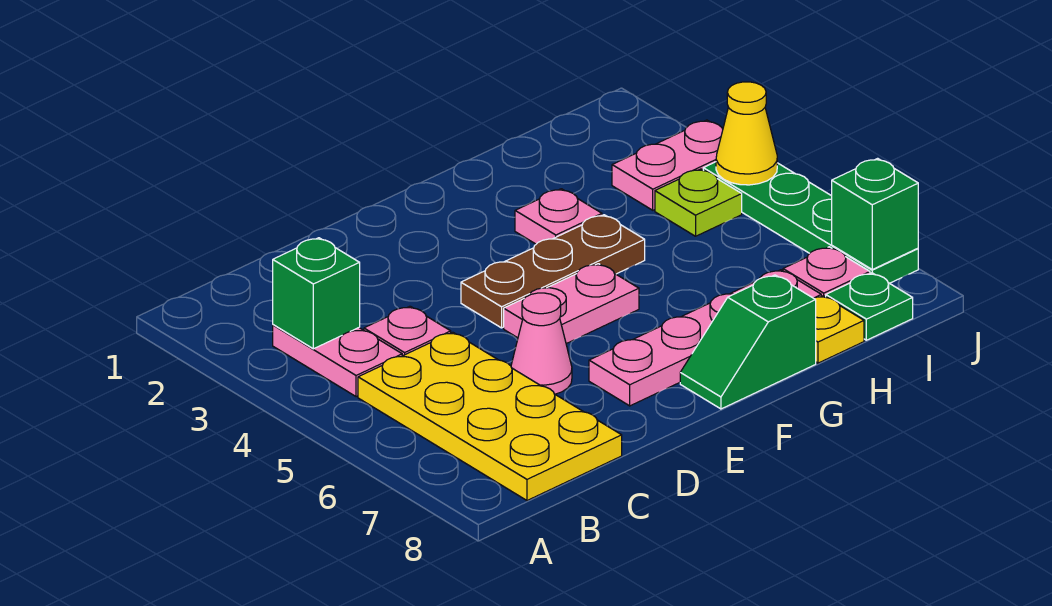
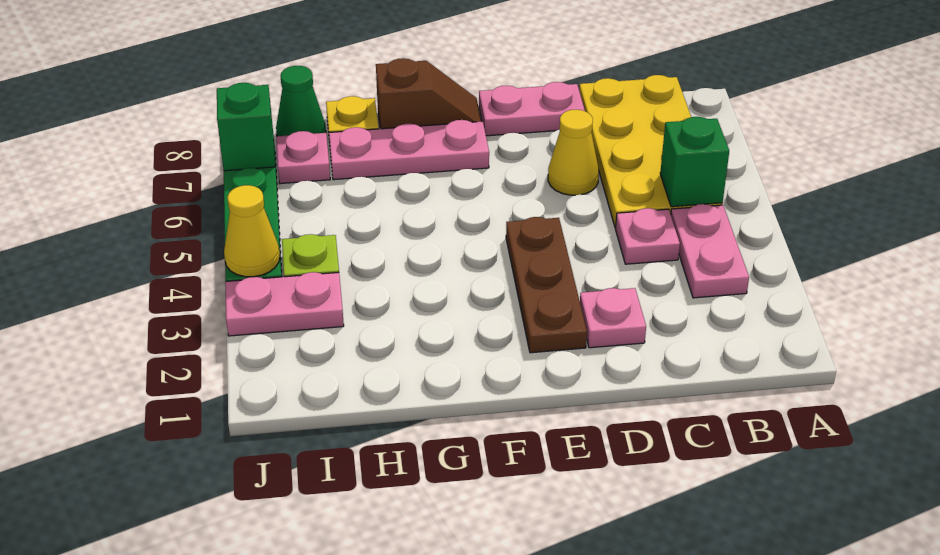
green 1x1 brick [273,238,360,349] -> green 1x1 brick moved to [660,117,729,207]
pink 1x1 cone [511,293,572,394] -> yellow 1x1 cone [548,109,599,195]
brown 1x3 plate [461,215,645,328] -> brown 1x3 plate turned to [506,217,587,353]
pink 1x2 plate [504,264,639,344] -> pink 1x2 plate moved to [479,82,585,136]
pink 1x4 plate [589,270,821,406] -> pink 1x3 plate [329,120,489,180]
green 1x2 slope [680,275,816,409] -> brown 1x2 slope [376,58,481,129]
pink 1x1 plate [515,189,602,244] -> pink 1x1 plate moved to [580,288,646,348]
green 1x1 plate [826,273,913,340] -> green 1x1 cone [276,66,326,136]

